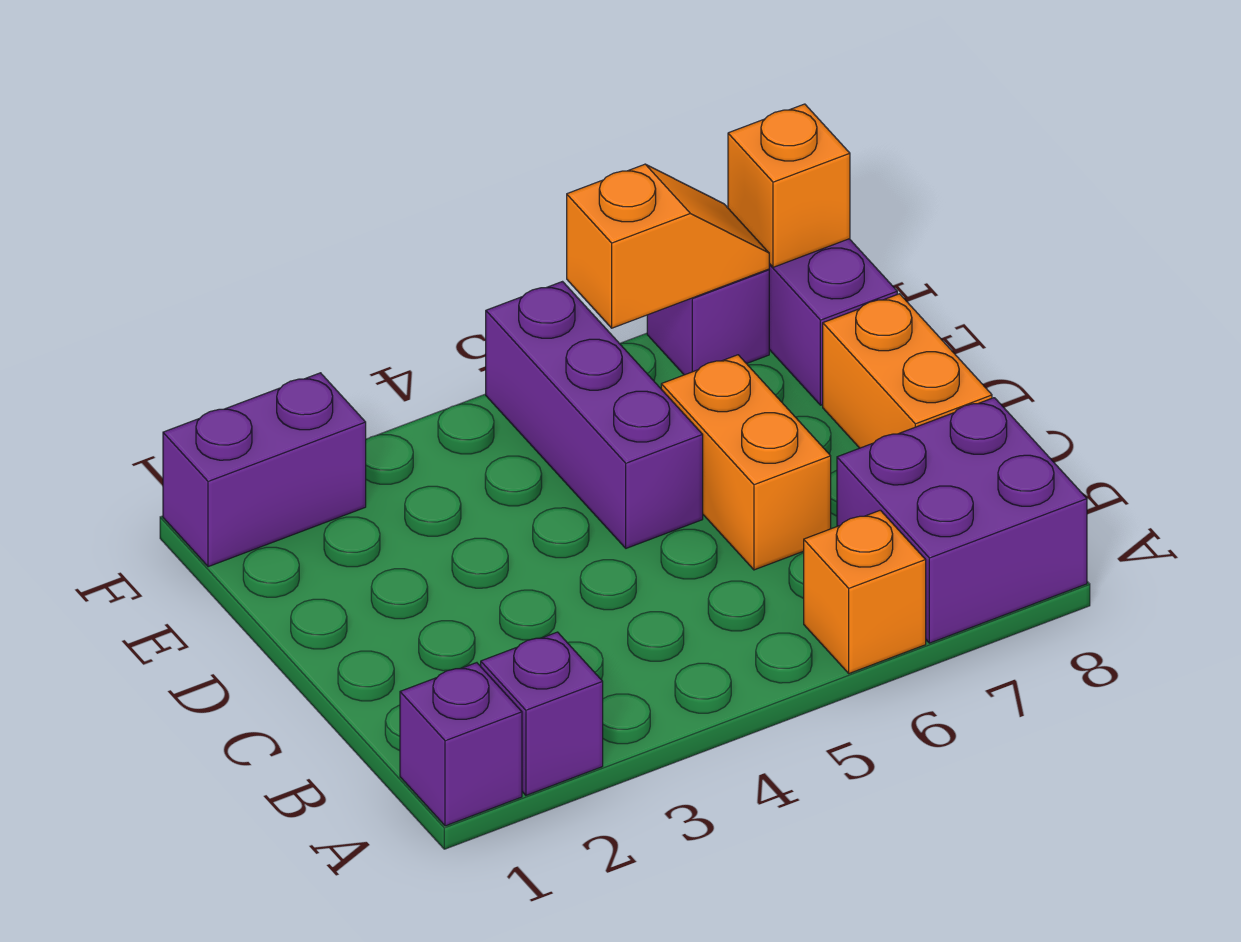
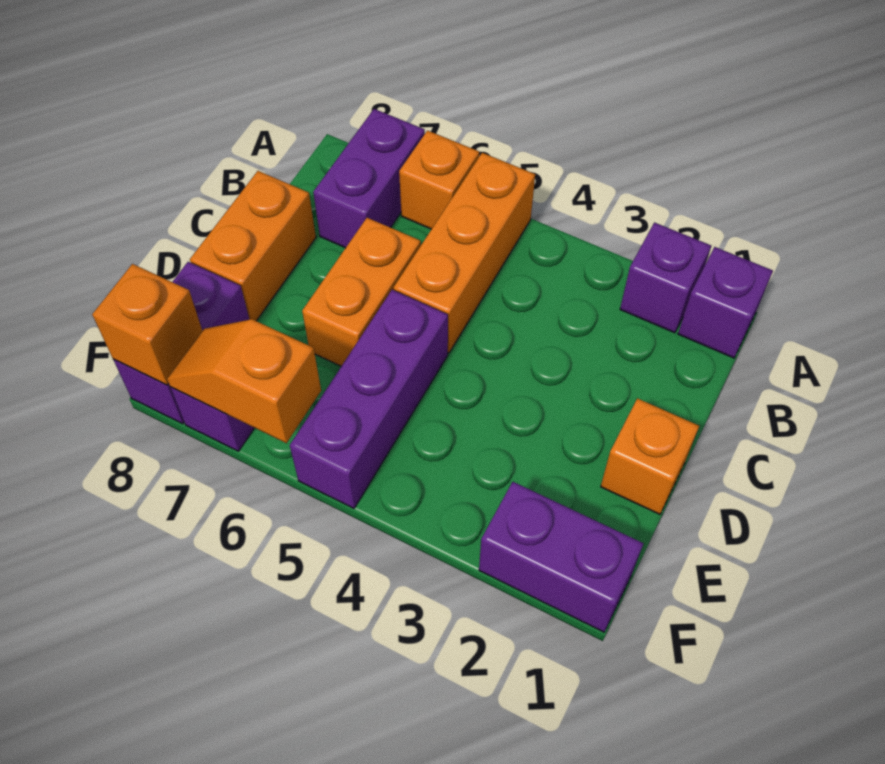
none -> orange 1x3 brick [394,153,535,353]
purple 2x2 brick [837,398,1087,643] -> purple 1x2 brick [313,109,425,248]
none -> orange 1x1 brick [601,398,699,514]

